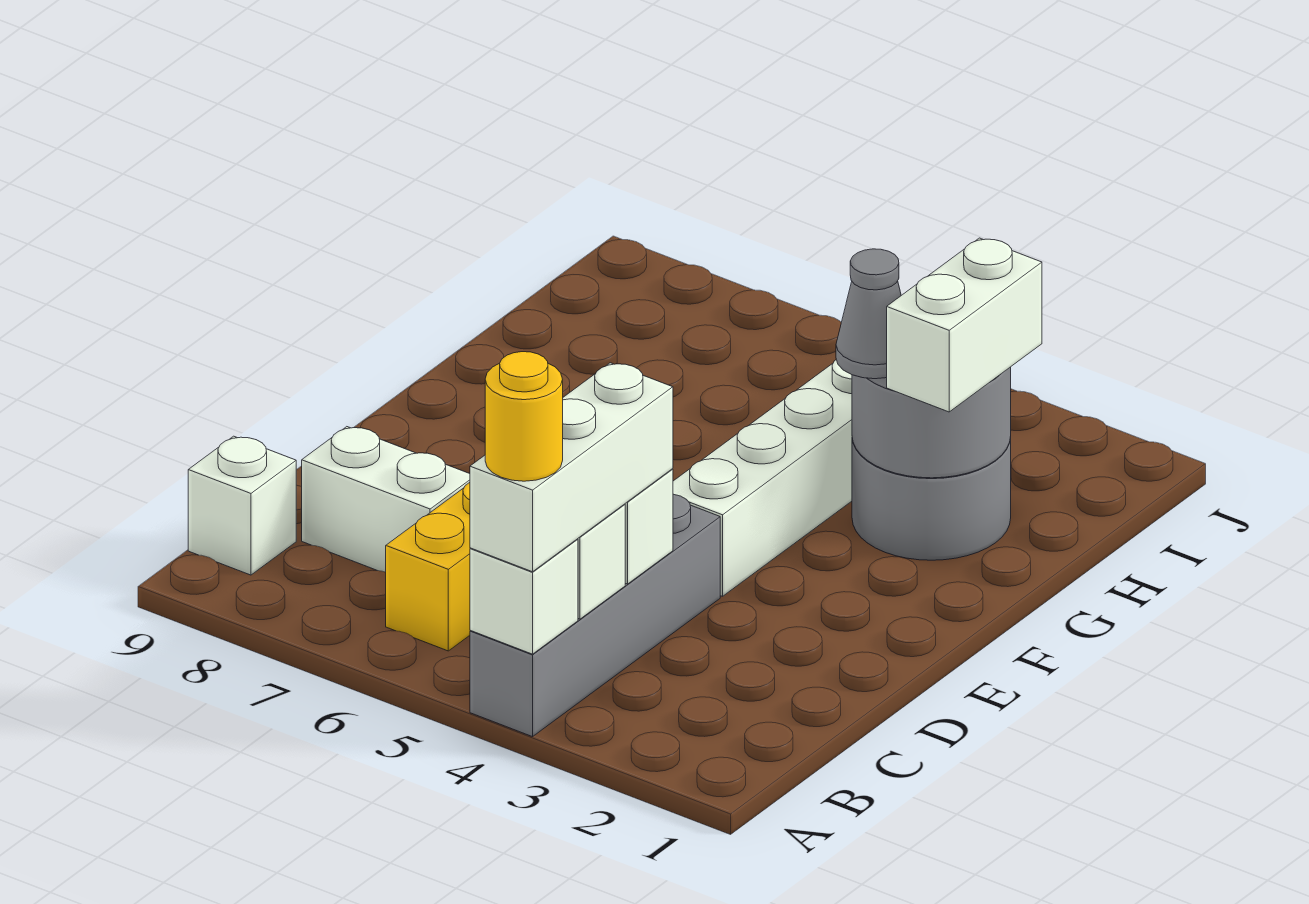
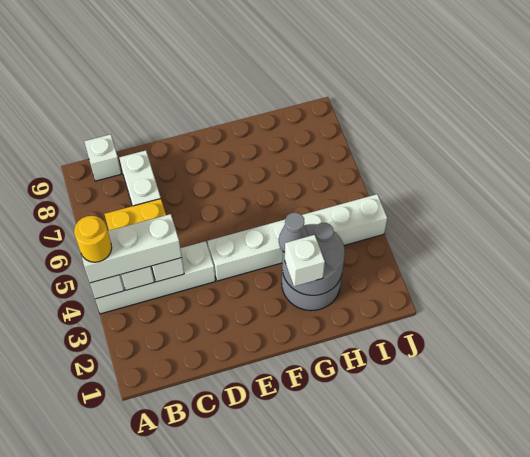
grey 1x4 brick [470,494,720,737] -> white 1x4 brick [95,241,215,314]
white 1x2 brick [887,238,1042,412] -> white 1x1 brick [285,235,325,286]

